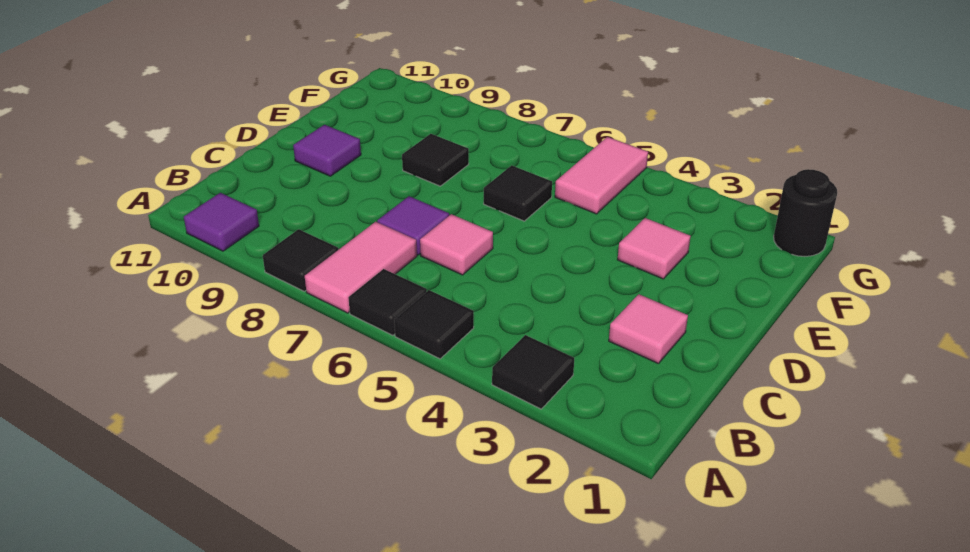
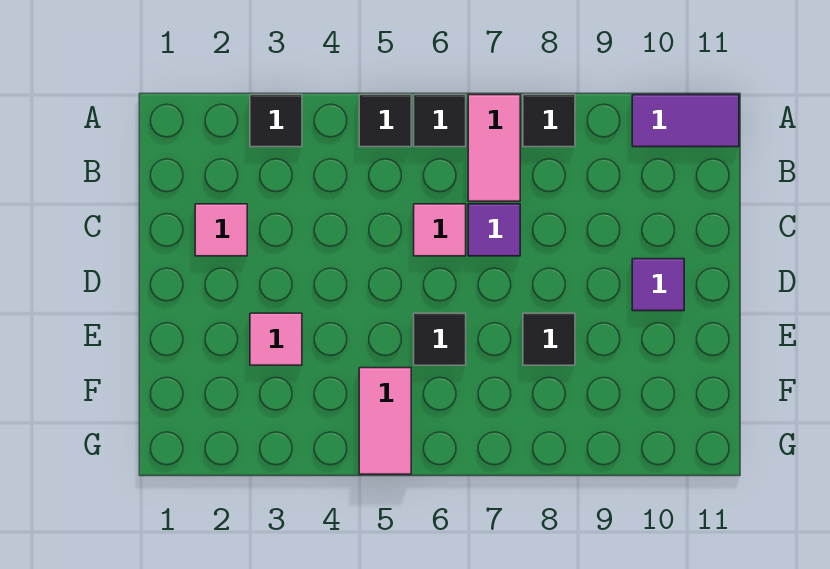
purple 1x1 tile [184,193,259,251] -> purple 1x2 tile [632,95,739,147]
black 1x1 round brick [774,169,837,256] -> none

